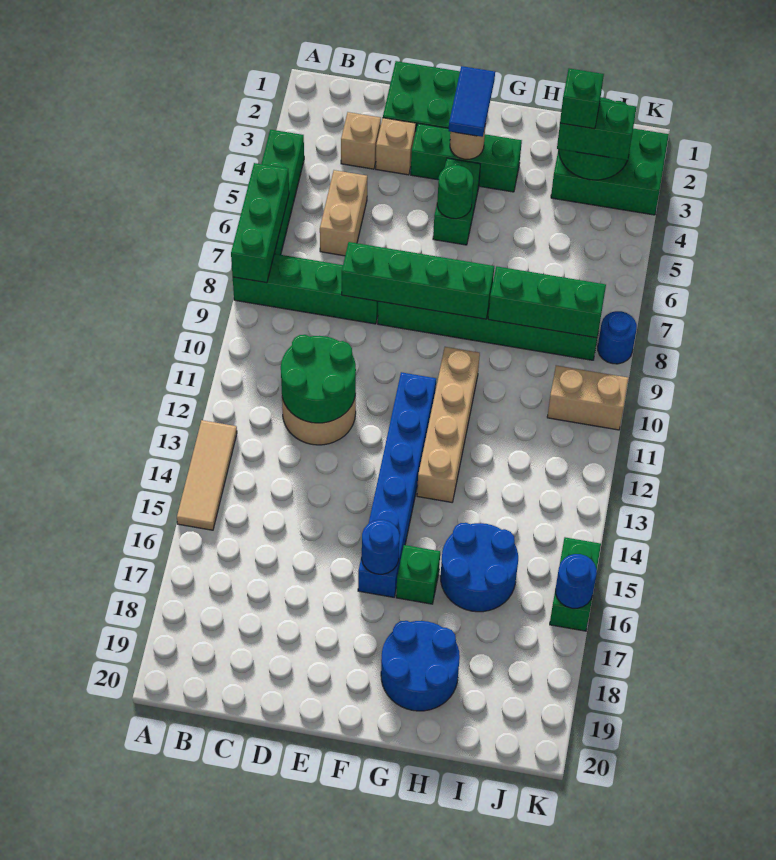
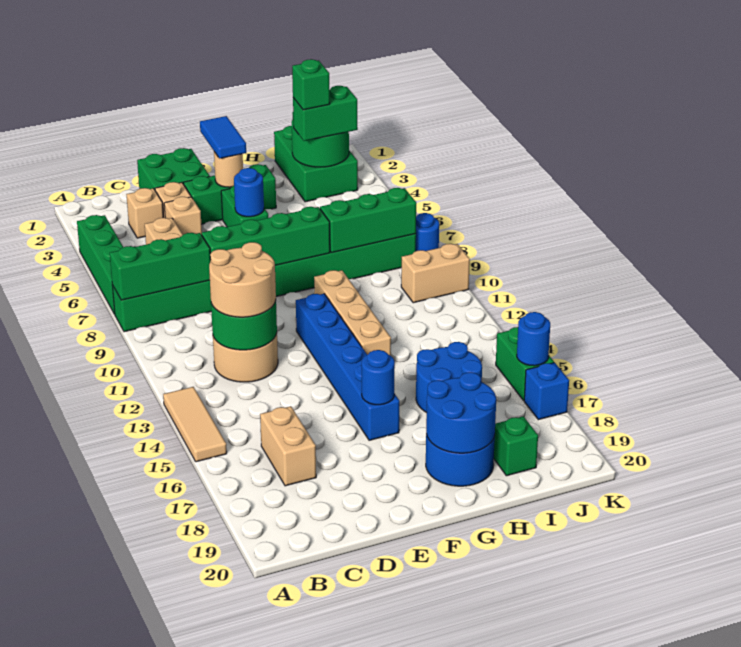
green 1x3 brick [231,163,289,283] -> green 1x3 brick turned to [110,233,211,300]
none -> tan 2x2 round brick [209,242,276,317]
none -> tan 1x2 brick [260,406,316,486]
none -> tan 1x1 brick [164,197,202,235]
green 1x1 round brick [437,165,473,219] -> blue 1x1 round brick [234,168,264,217]
green 1x1 brick [396,545,440,604] -> green 1x1 brick moved to [494,416,538,476]
none -> blue 2x2 round brick [426,372,496,453]
green 2x3 brick [551,128,669,215] -> green 2x3 brick turned to [274,126,358,202]
none -> blue 1x1 brick [524,363,569,420]

